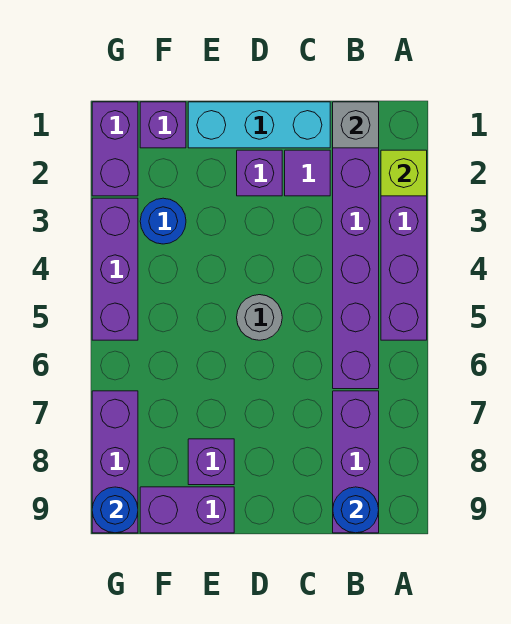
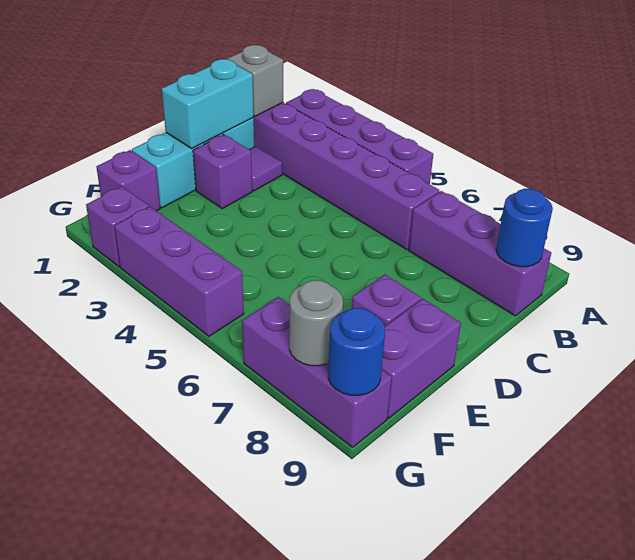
lime 1x1 brick [381,150,427,196] -> none
none -> cyan 1x2 brick [162,59,254,148]
grey 1x1 round brick [237,295,282,340] -> grey 1x1 round brick moved to [289,280,343,366]
blue 1x1 round brick [140,198,186,244] -> none
purple 1x2 brick [92,102,138,196] -> purple 1x1 brick [86,186,149,267]

